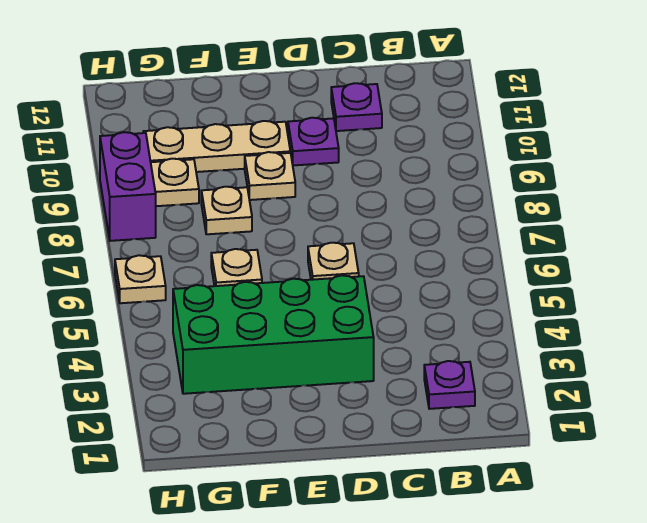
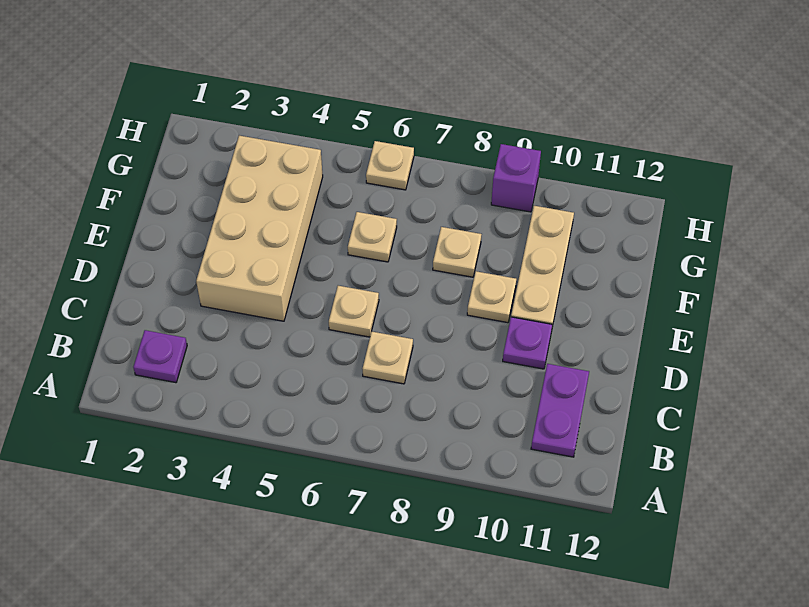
purple 1x1 plate [331,83,382,131] -> purple 1x2 plate [531,364,589,457]
green 2x4 brick [173,275,374,394] -> tan 2x4 brick [196,136,323,321]
tan 1x1 plate [151,159,199,206] -> tan 1x1 plate moved to [363,332,413,384]
purple 1x2 brick [100,132,156,241] -> purple 1x1 brick [491,144,541,212]

